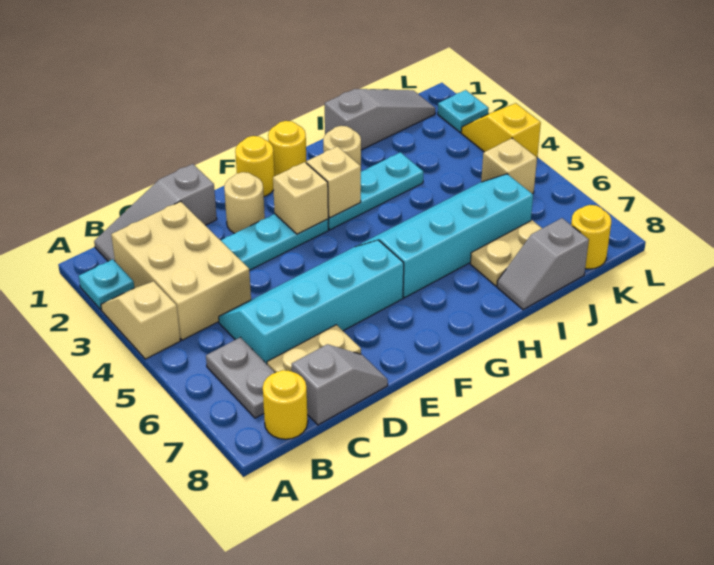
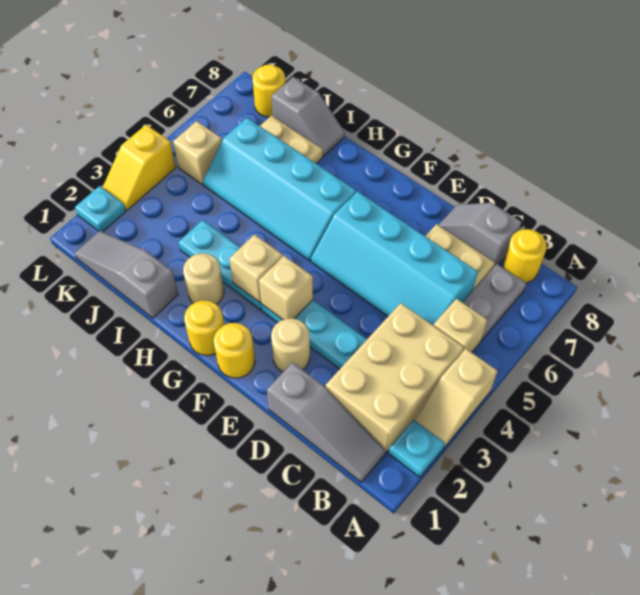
none -> tan 1x1 brick [434,299,487,352]

